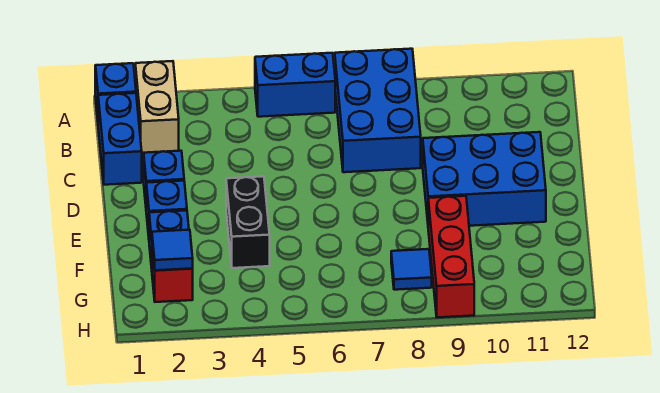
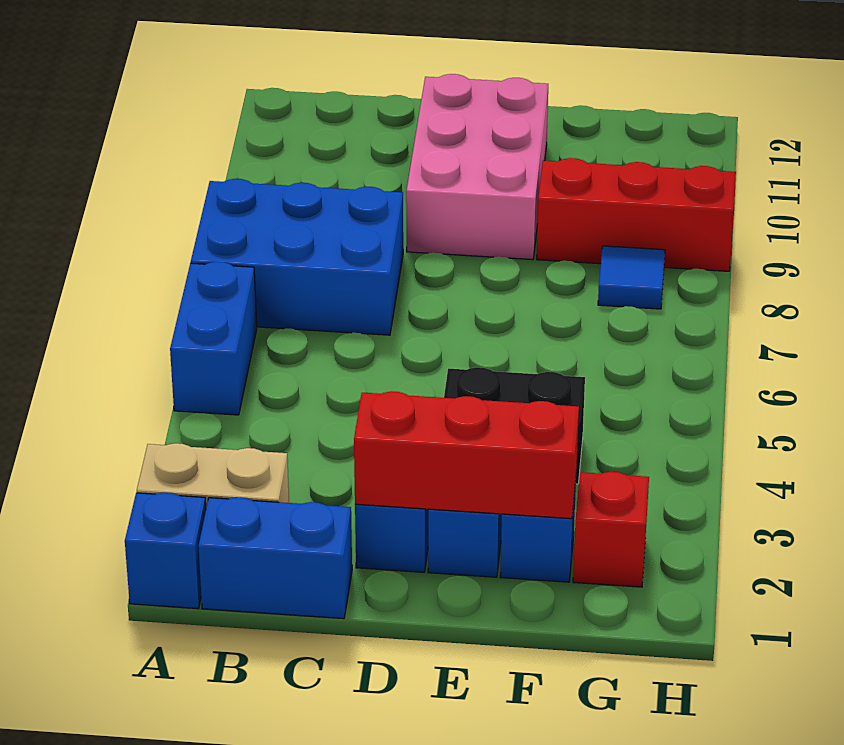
none -> red 1x3 brick [354,391,579,519]
blue 2x3 brick [423,132,546,226] -> pink 2x3 brick [406,74,548,260]
blue 1x1 tile [152,230,193,270] -> none

